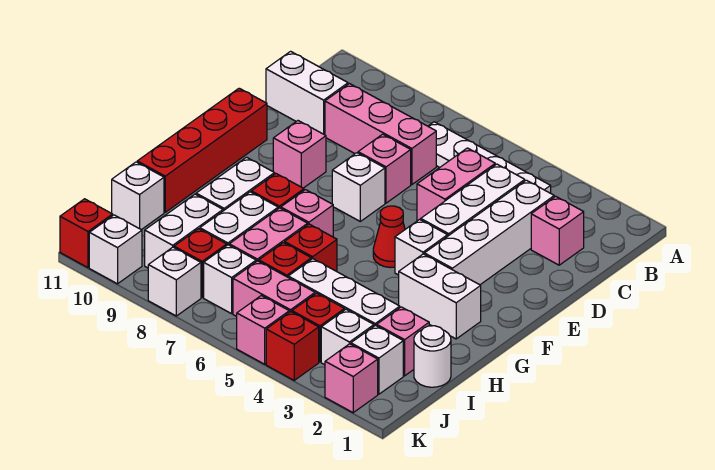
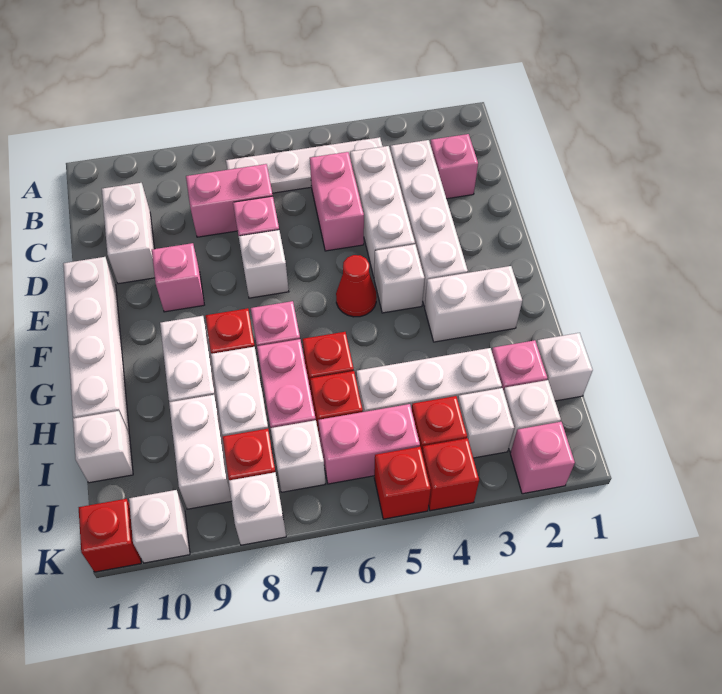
pink 1x3 brick [325,84,436,185] -> pink 1x2 brick [186,164,273,237]
white 1x2 brick [266,51,348,135] -> white 1x2 brick turned to [102,183,155,284]
red 1x4 brick [137,88,267,212] -> white 1x4 brick [63,257,129,433]
white 1x1 round brick [414,326,451,387] -> white 1x1 brick [536,333,593,401]
pink 1x1 brick [237,296,289,364] -> red 1x1 brick [374,447,431,519]

